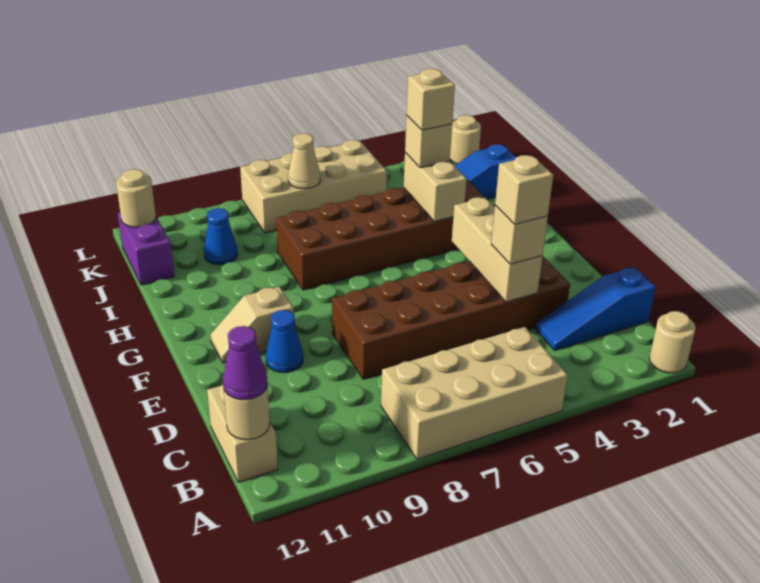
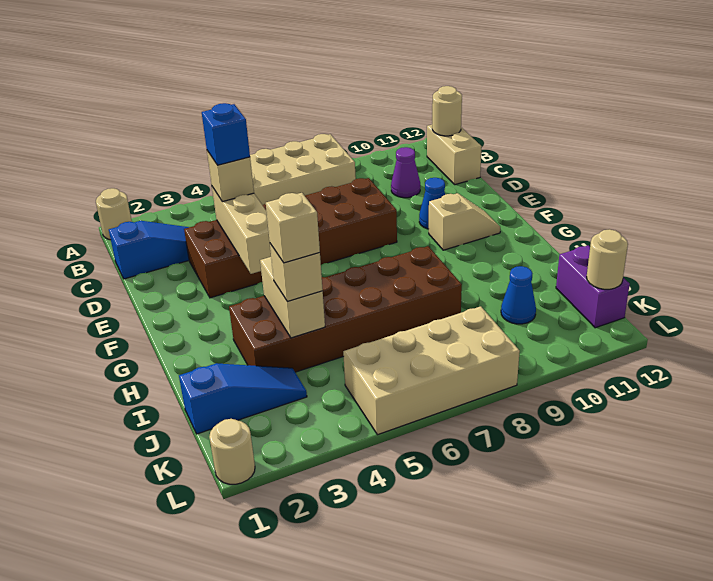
purple 1x1 cone [223,326,267,400] -> purple 1x1 cone moved to [391,147,420,198]
tan 1x1 brick [495,155,553,224] -> blue 1x1 brick [202,103,250,165]
tan 1x1 cone [288,133,320,189] -> none

